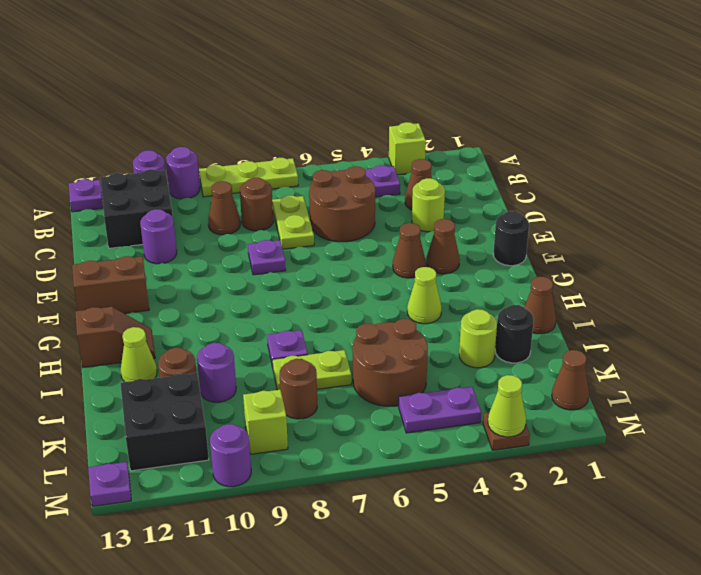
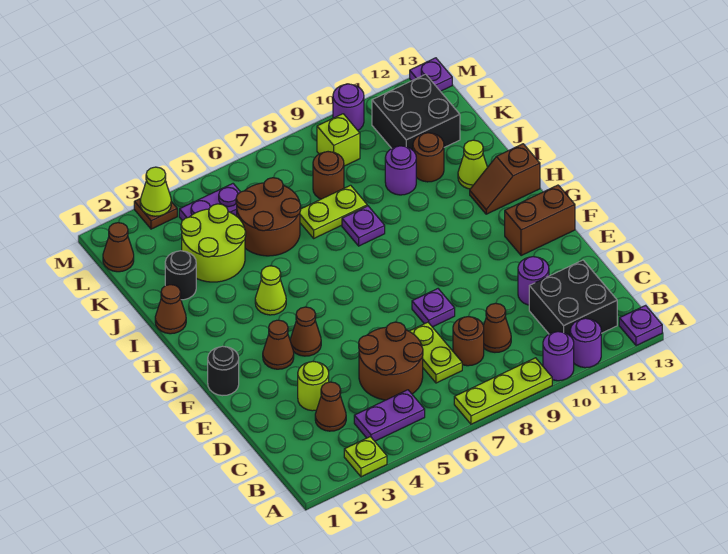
lime 1x1 brick [389,122,426,175] -> lime 1x1 plate [344,437,387,477]
lime 1x1 round brick [459,309,497,368] -> lime 2x2 round brick [181,204,246,282]

